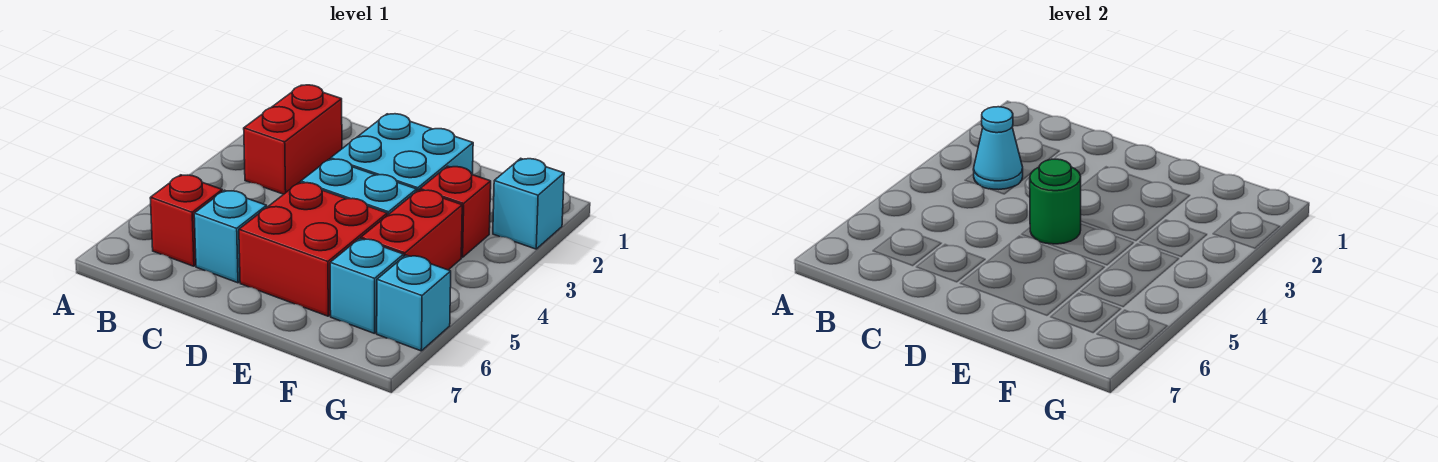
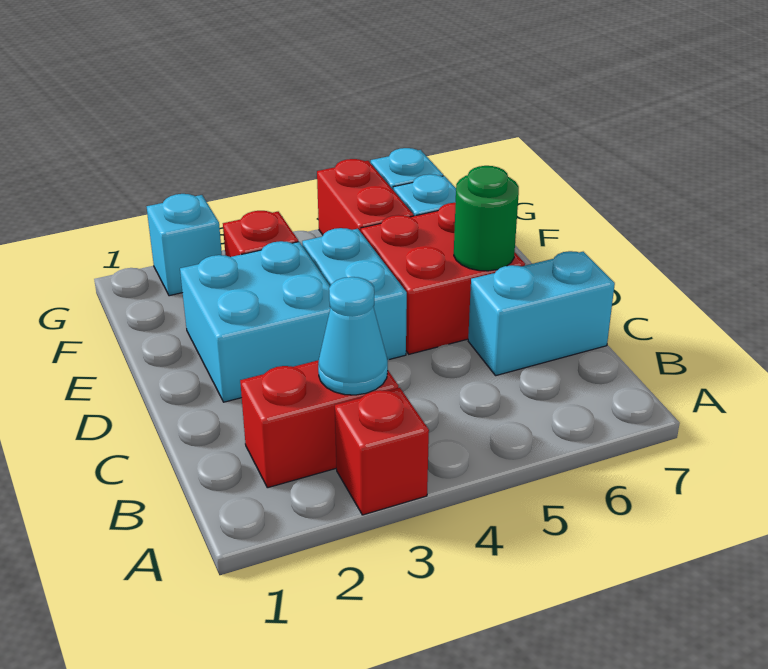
red 1x1 brick [150,175,222,266] -> red 1x1 brick moved to [335,388,429,515]
cyan 1x1 brick [194,190,267,283] -> cyan 1x2 brick [468,251,615,376]
green 1x1 round brick [1030,159,1081,244] -> green 1x1 round brick moved to [454,166,519,271]
red 1x2 brick [361,190,462,270] -> red 1x2 brick turned to [317,159,414,235]

